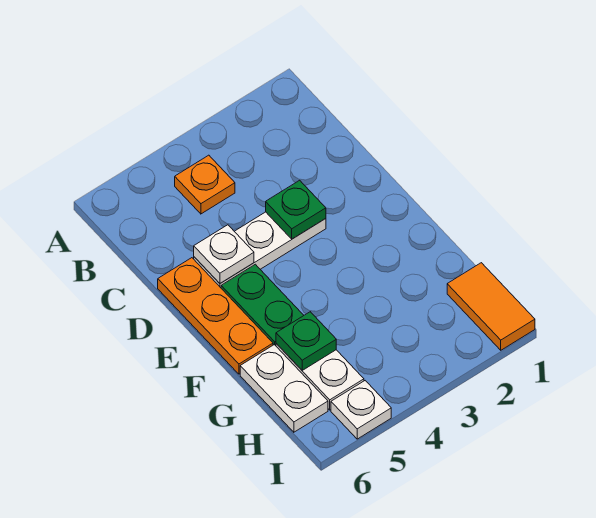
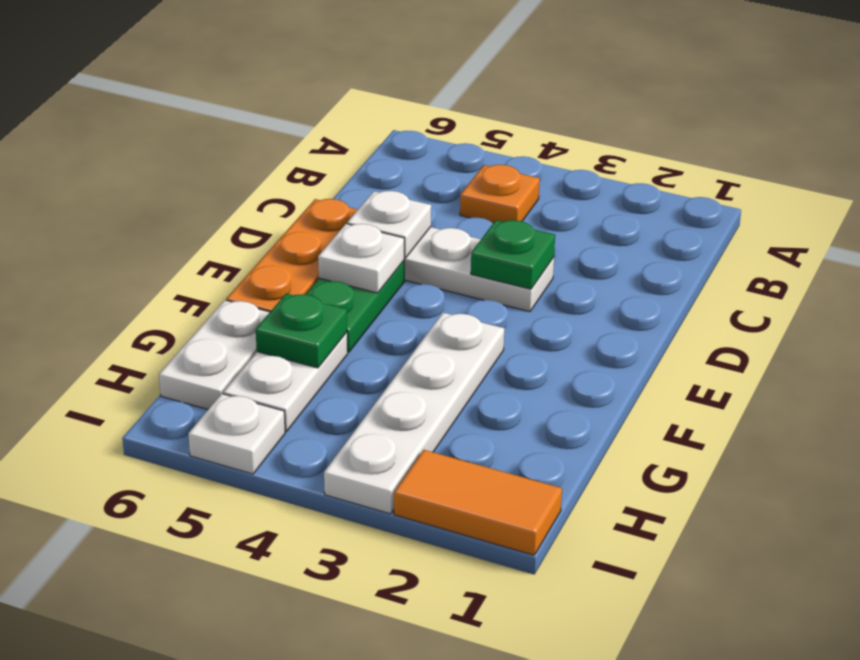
none -> white 1x1 plate [318,224,404,293]
none -> white 1x4 plate [324,313,504,514]
orange 1x2 tile [447,263,535,350] -> orange 1x2 tile turned to [394,450,562,555]

